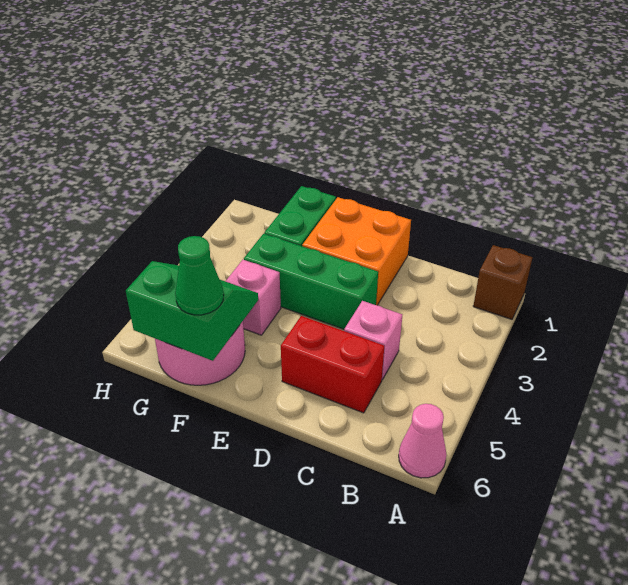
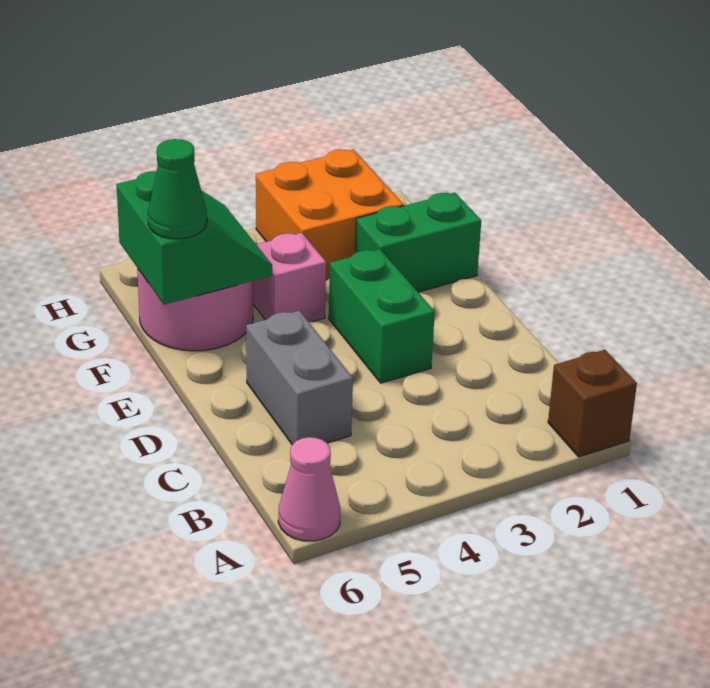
pink 1x1 brick [344,301,402,380] -> none
red 1x2 brick [281,316,384,413] -> grey 1x2 brick [246,311,353,444]
orange 2x2 brick [302,197,411,305] -> orange 2x2 brick moved to [256,149,404,280]
green 1x3 brick [244,234,378,329] -> green 1x2 brick [329,249,435,383]

